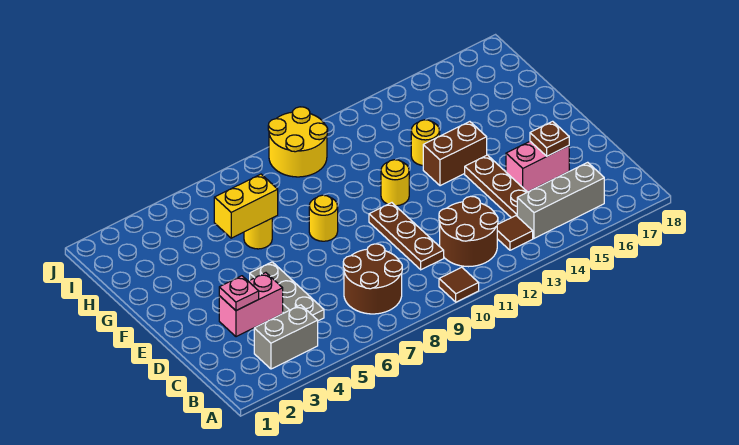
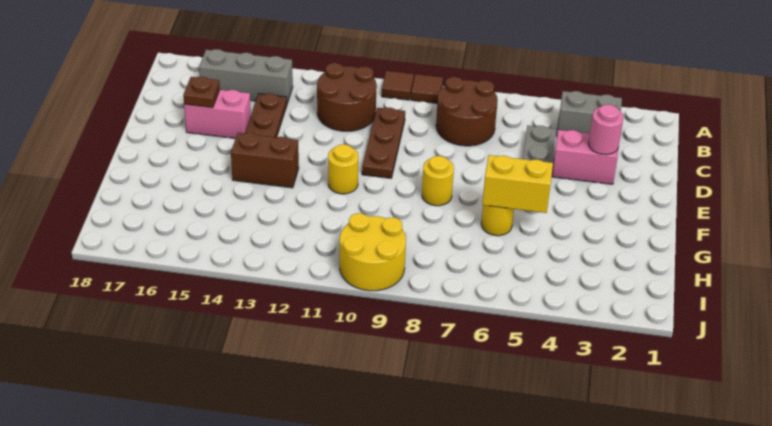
brown 1x1 tile [497,216,533,250] -> brown 1x1 tile moved to [411,74,443,103]
pink 1x1 plate [219,276,259,311] -> pink 1x1 round brick [589,104,623,155]
yellow 1x1 round brick [411,120,440,166] -> none

